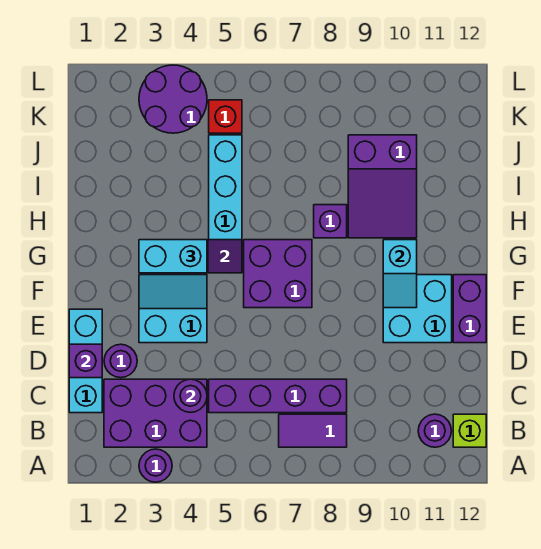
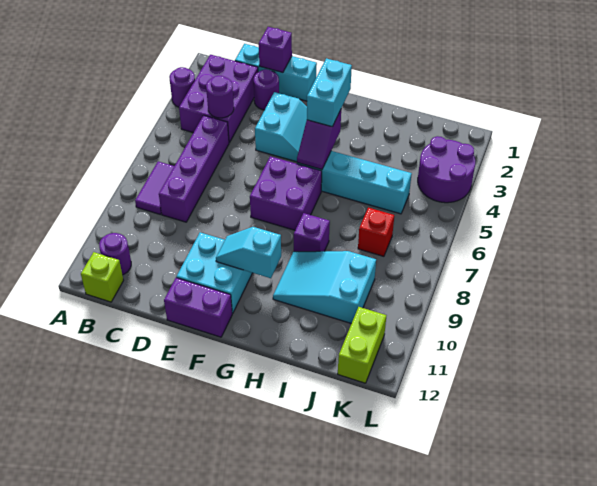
purple 2x3 slope [348,135,417,238] -> cyan 2x3 slope [273,251,376,324]
red 1x1 brick [209,100,242,133] -> red 1x1 brick moved to [358,208,394,256]
none -> lime 1x2 brick [338,307,386,383]

